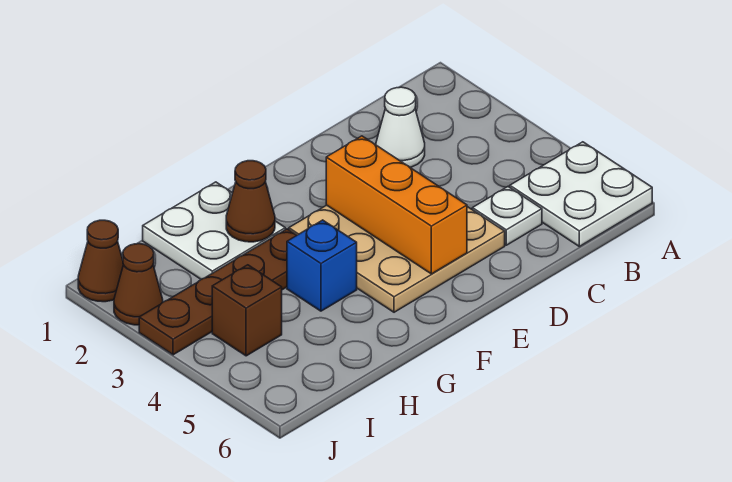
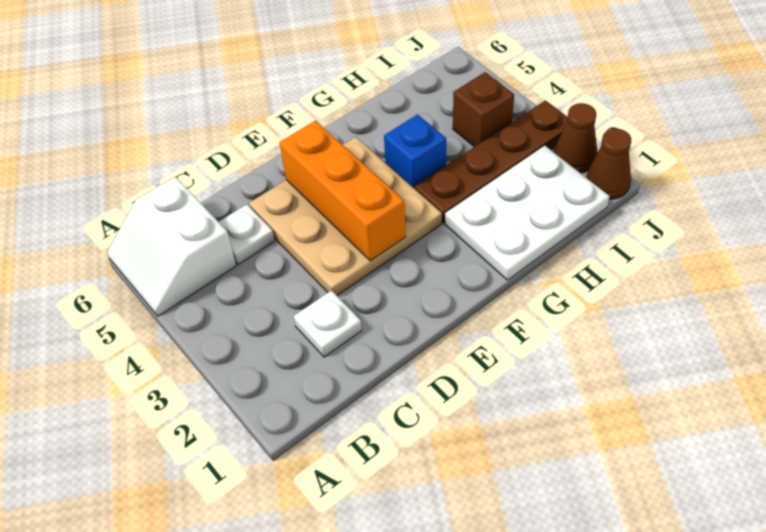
white 2x2 plate [510,142,652,246] -> white 2x2 slope [107,177,236,316]
white 1x1 cone [376,87,425,167] -> white 1x1 plate [294,290,362,357]
white 2x2 plate [143,182,285,279] -> white 2x3 plate [445,146,610,280]
brown 1x1 cone [226,161,275,242] -> none

